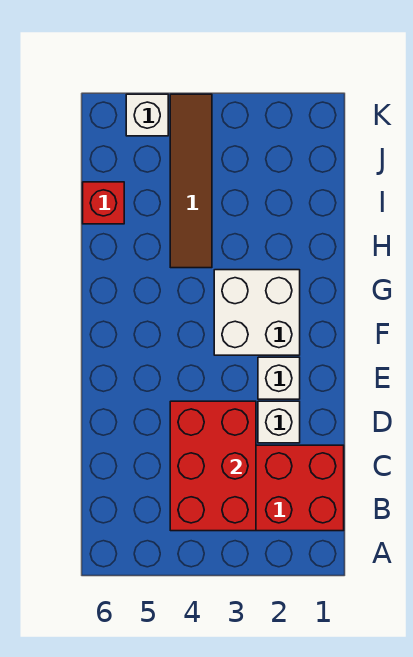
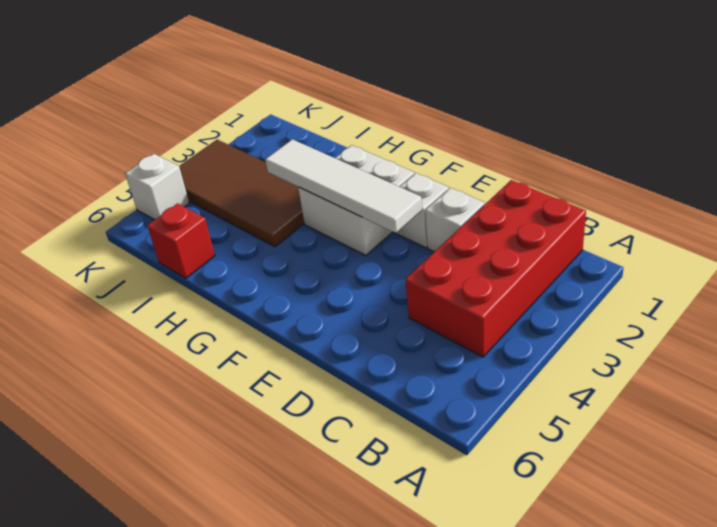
red 2x3 brick [170,401,256,531] -> none
none -> white 1x4 tile [265,139,422,233]
brown 1x4 tile [170,94,212,268] -> brown 2x4 tile [179,140,304,247]

